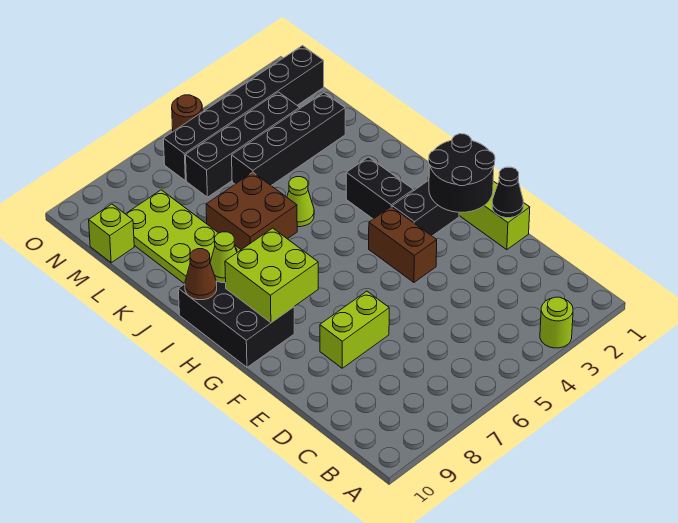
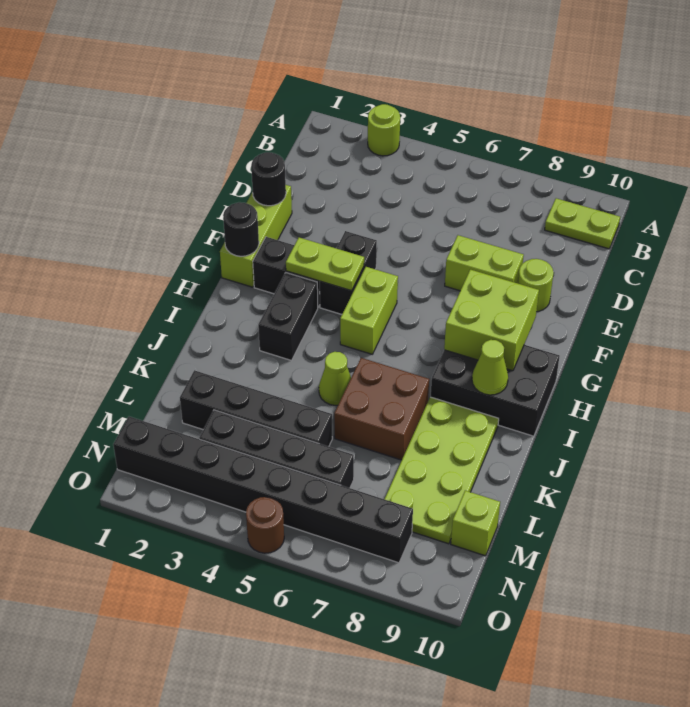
none -> lime 1x2 plate [545,198,620,249]
black 1x1 cone [492,167,523,218] -> black 1x1 round brick [251,152,286,206]
none -> lime 1x1 round brick [518,259,554,312]
black 2x2 round brick [429,134,495,212] -> black 1x1 round brick [223,202,259,256]
brown 1x2 brick [369,207,437,282] -> black 1x2 brick [320,231,377,314]
none -> lime 1x2 plate [286,238,364,291]
none -> lime 1x2 brick [340,267,398,354]
black 2x3 brick [178,281,294,367] -> black 2x3 brick turned to [431,345,559,436]
brown 1x1 cone [185,249,217,300] -> none
black 1x6 brick [163,46,324,181] -> black 1x8 brick [113,417,413,563]

